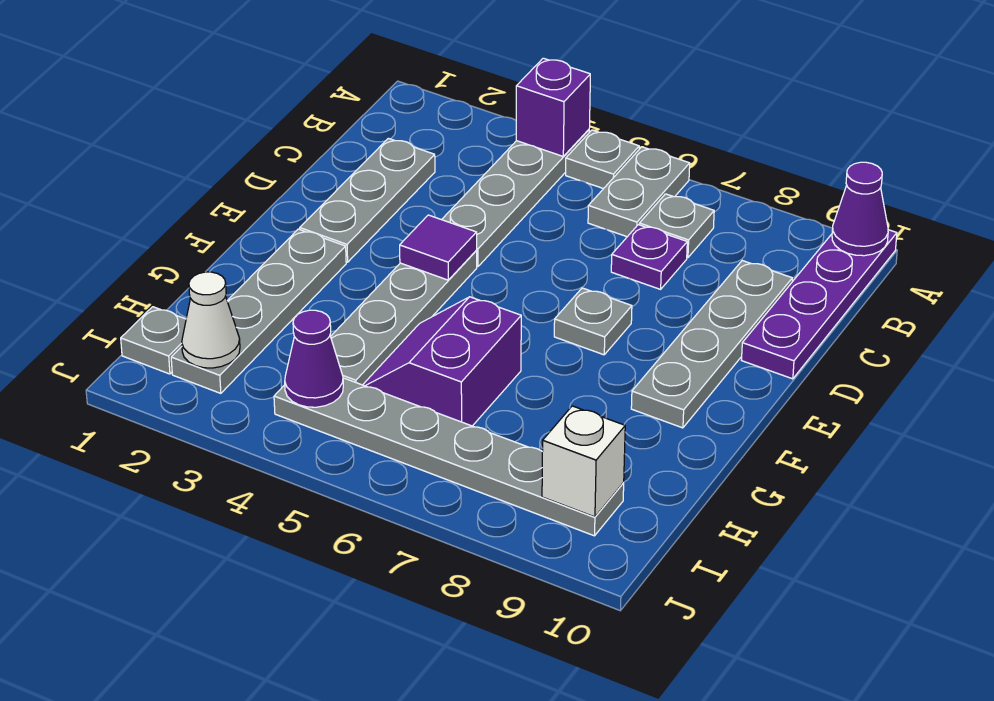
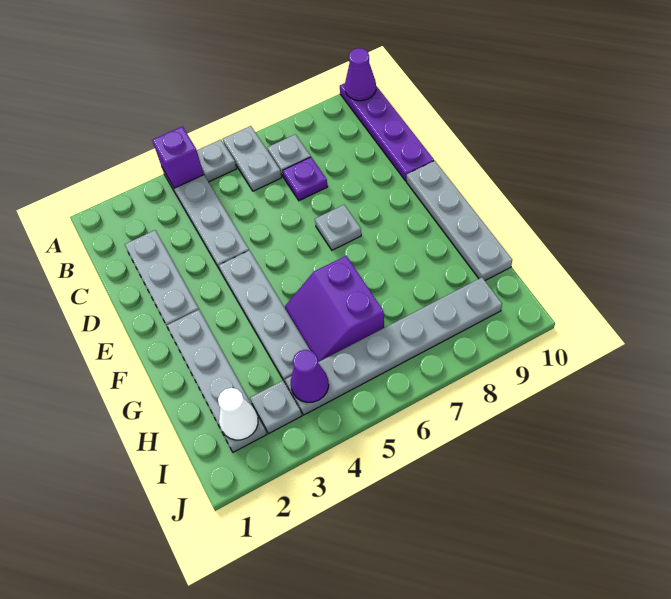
grey 1x4 plate [631,261,792,428] -> grey 1x4 plate moved to [407,161,512,281]
purple 1x1 tile [400,215,477,280] -> none
grey 1x1 plate [121,307,186,374] -> grey 1x1 plate moved to [250,381,302,434]
white 1x1 brick [542,406,625,517] -> none

